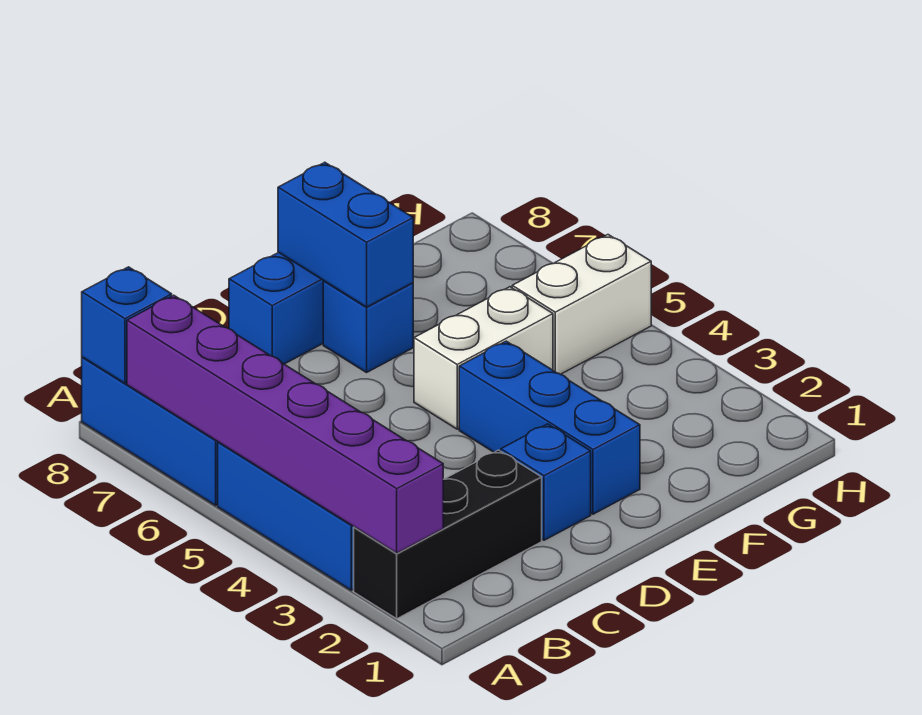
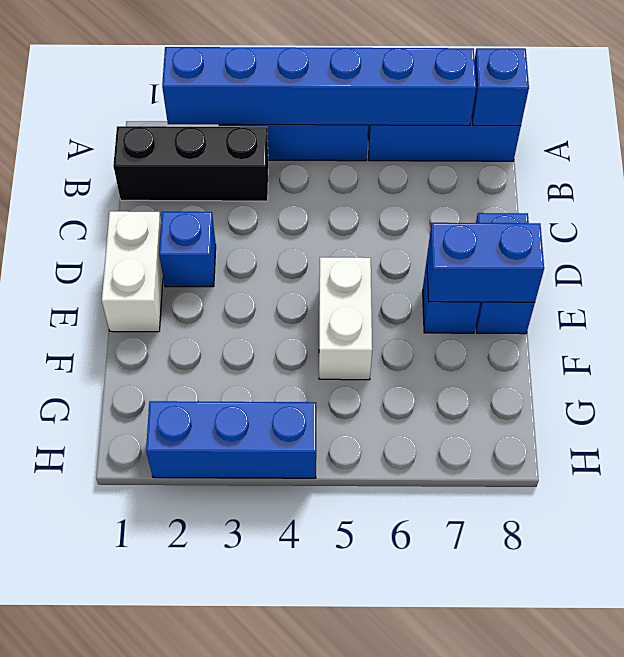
black 1x3 brick [354,450,542,619] -> black 1x3 brick turned to [113,126,268,201]
purple 1x6 brick [127,295,443,553] -> blue 1x6 brick [162,47,476,126]
blue 1x3 brick [459,341,640,514] -> blue 1x3 brick moved to [146,401,316,478]
white 1x2 brick [512,235,651,374] -> white 1x2 brick moved to [102,211,163,332]

